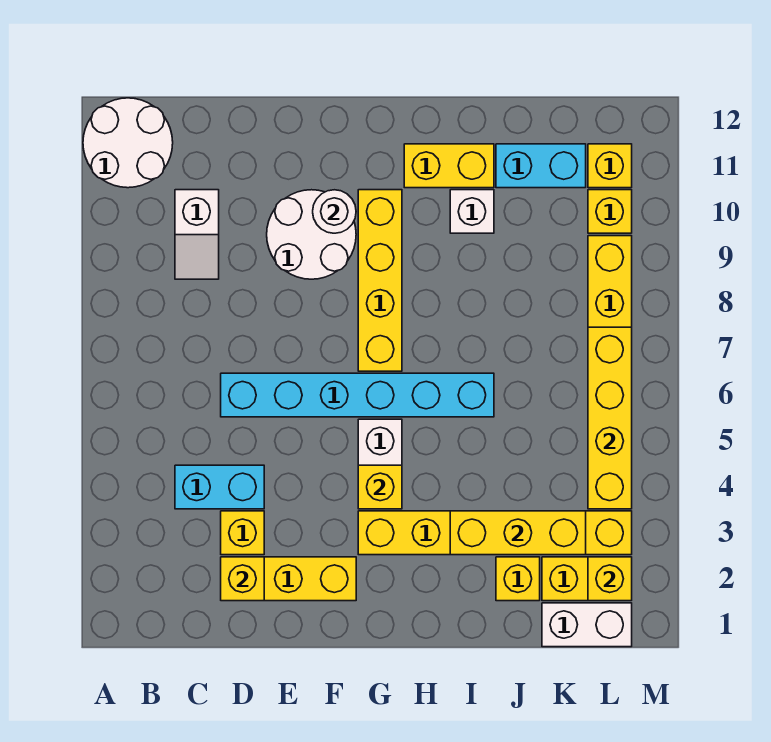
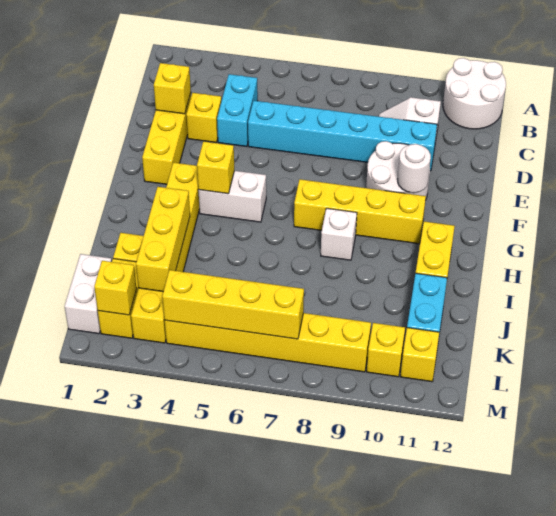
cyan 1x6 brick [221,373,494,417] -> cyan 1x6 brick turned to [248,101,437,171]
white 1x1 brick [450,190,494,233] -> white 1x1 brick moved to [321,208,357,260]

